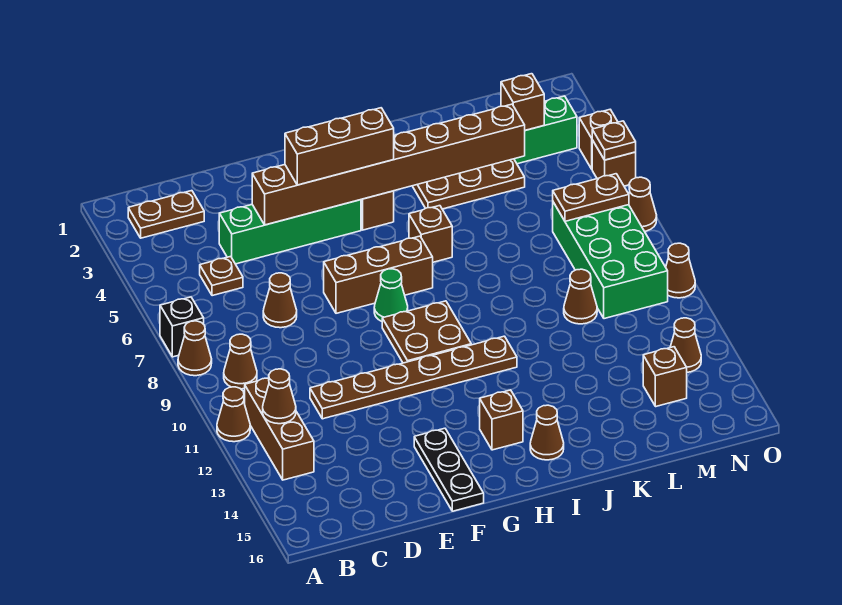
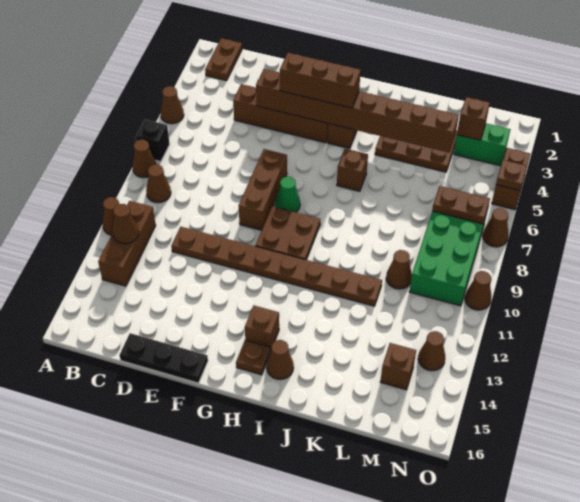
brown 1x2 plate [128,191,204,238] -> brown 1x2 plate turned to [205,38,242,81]
brown 1x1 plate [200,256,243,296] -> brown 1x1 plate moved to [236,340,270,375]
green 1x4 brick [219,200,361,264] -> brown 1x4 brick [233,84,328,143]
brown 1x1 cone [263,273,297,328] -> brown 1x1 cone moved to [160,86,184,124]
brown 1x6 plate [310,336,517,419] -> brown 1x8 plate [171,227,382,306]
brown 1x3 brick [324,236,433,313] -> brown 1x3 brick turned to [239,149,287,230]
black 1x3 plate [414,428,484,511] -> black 1x3 plate turned to [119,333,208,383]

